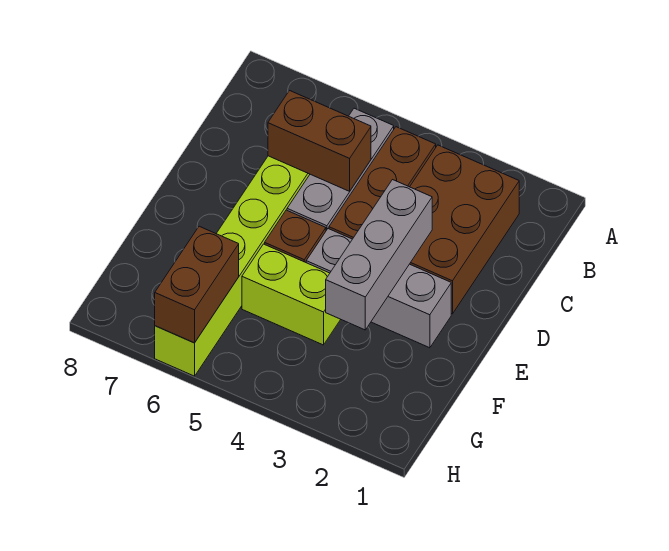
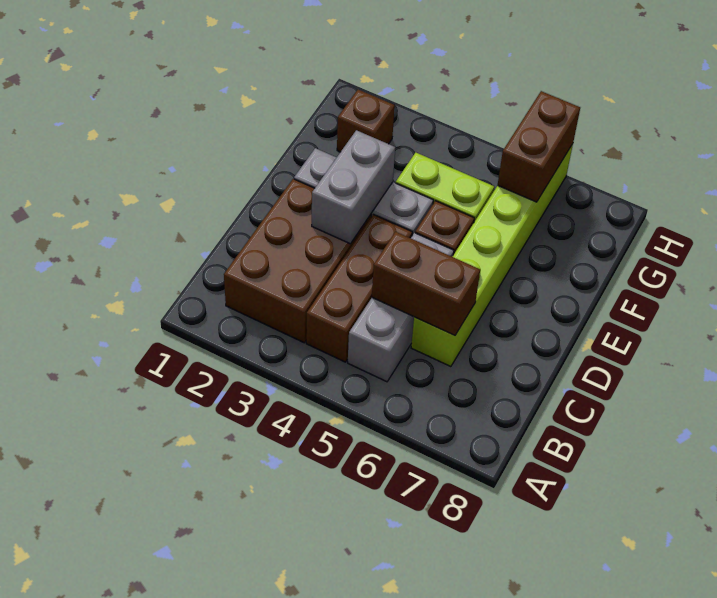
grey 1x3 brick [326,180,432,330] -> grey 1x2 brick [312,130,395,244]
none -> brown 1x1 brick [337,90,395,152]

